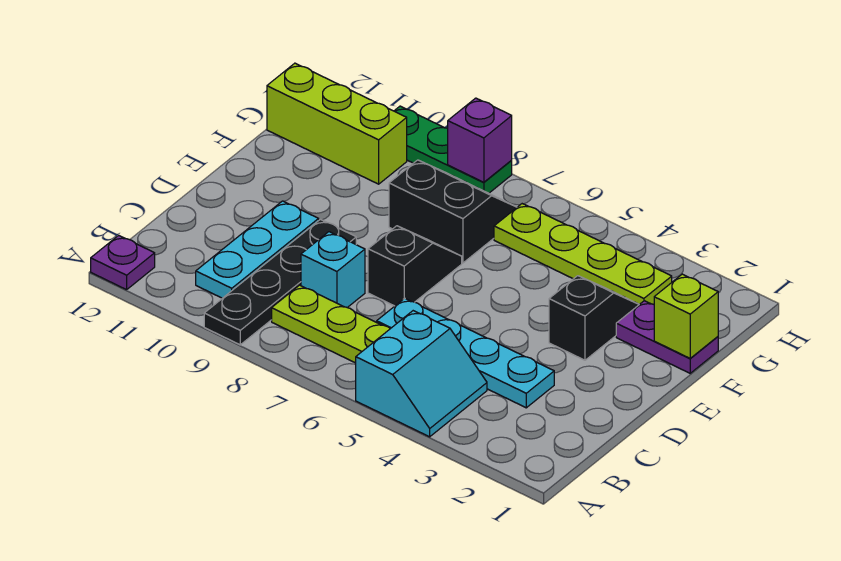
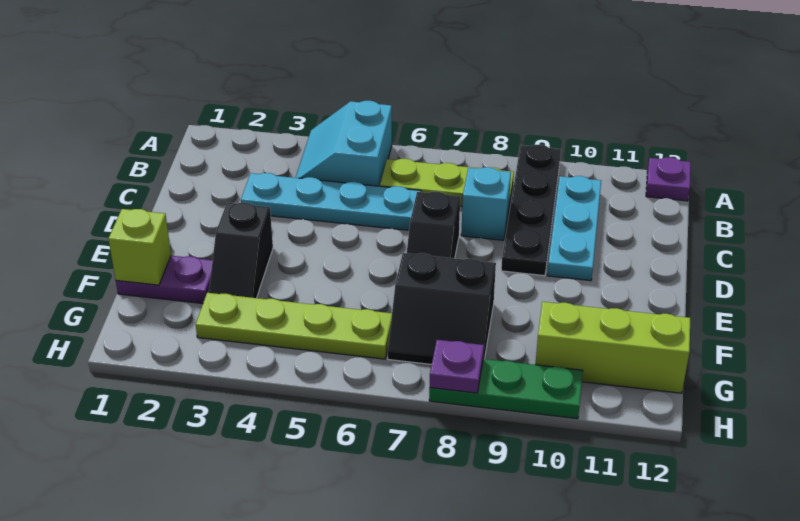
purple 1x1 brick [448,98,512,182] -> purple 1x1 plate [430,340,484,393]

